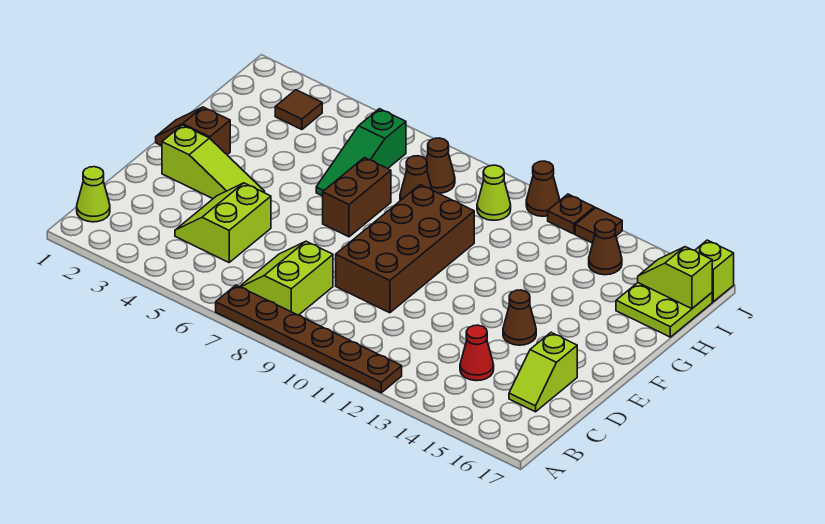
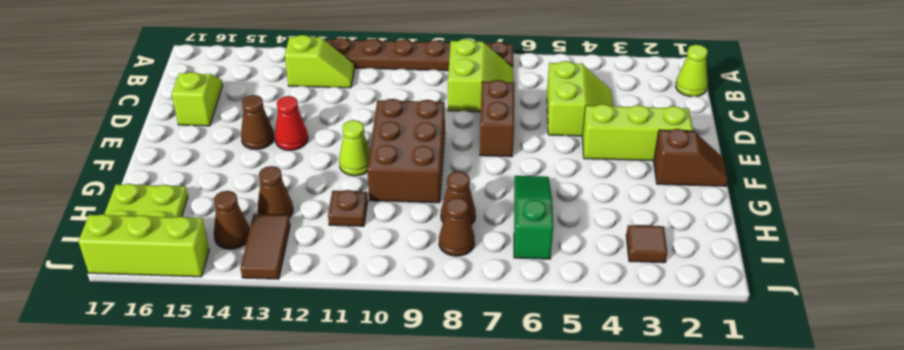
red 1x1 cone [460,325,494,381] -> red 1x1 cone moved to [275,96,308,150]
brown 2x4 brick [336,185,474,313] -> brown 2x3 brick [367,99,445,203]
lime 1x3 slope [162,125,265,199] -> lime 1x3 brick [582,104,693,161]
brown 1x2 brick [323,158,391,237] -> brown 1x2 brick moved to [480,80,514,157]
lime 1x1 cone [477,165,511,220] -> lime 1x1 cone moved to [339,120,370,176]
lime 1x2 slope [638,247,712,309] -> lime 1x2 slope moved to [285,35,354,88]
brown 1x1 cone [526,161,560,216] -> brown 1x1 cone moved to [258,166,293,218]
brown 1x1 plate [548,194,594,234] -> brown 1x1 plate moved to [328,190,368,226]
brown 1x1 tile [575,208,622,243] -> brown 1x2 tile [240,214,290,279]
lime 1x1 brick [695,240,734,302] -> lime 1x3 brick [78,214,209,277]

